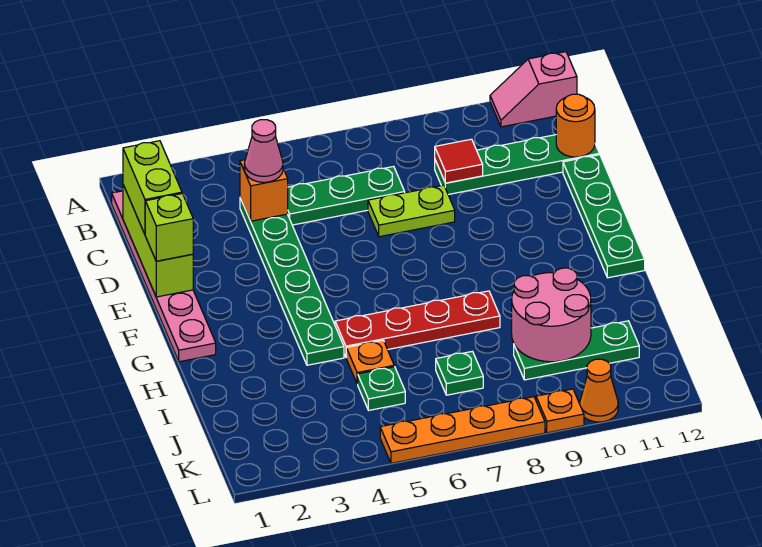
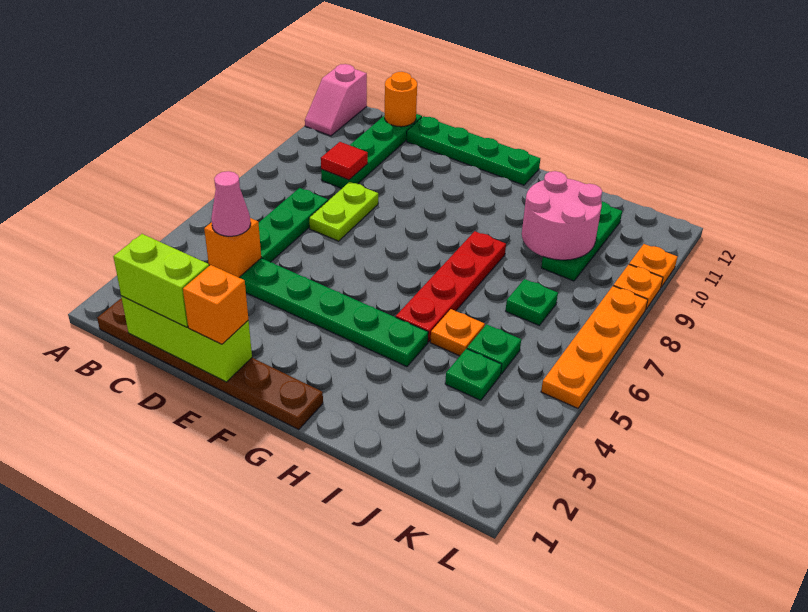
pink 1x6 plate [112,191,216,362] -> brown 1x6 plate [97,298,323,429]
lime 1x1 brick [145,194,193,261] -> orange 1x1 brick [183,265,249,344]
none -> green 1x1 plate [445,349,502,400]
orange 1x1 cone [580,359,618,422] -> orange 1x1 plate [629,244,677,287]

